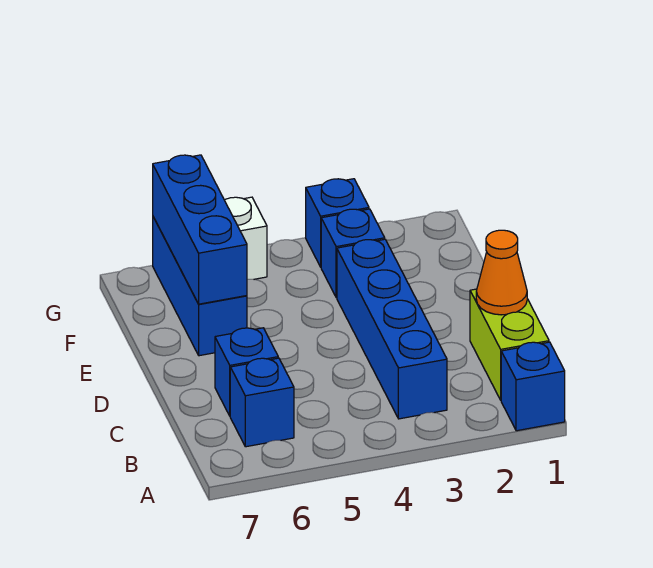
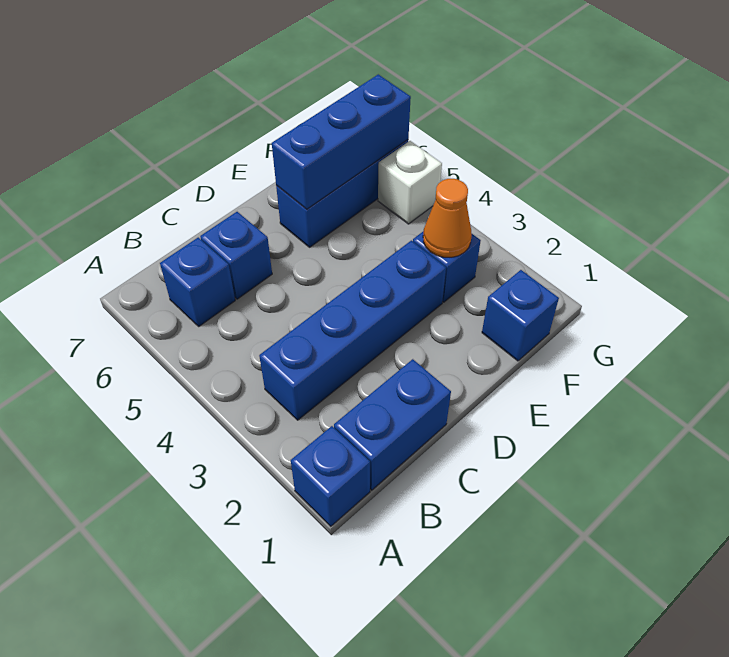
lime 1x2 brick [470,289,549,400] -> blue 1x2 brick [334,359,451,490]
orange 1x1 cone [476,230,527,315] -> orange 1x1 cone moved to [423,179,472,257]
blue 1x1 brick [306,179,369,267] -> blue 1x1 brick moved to [482,270,559,361]

